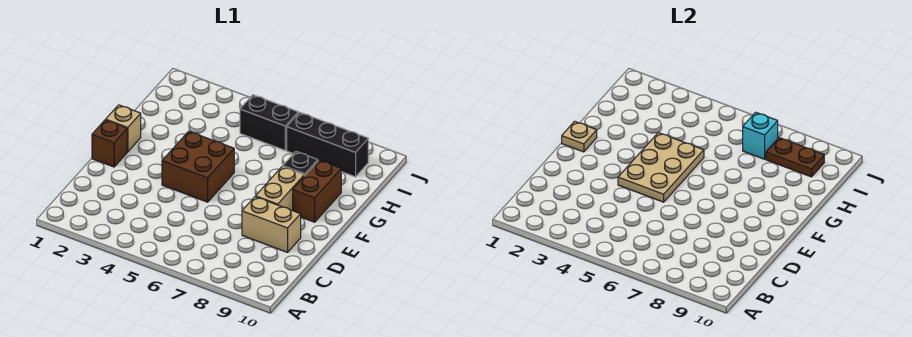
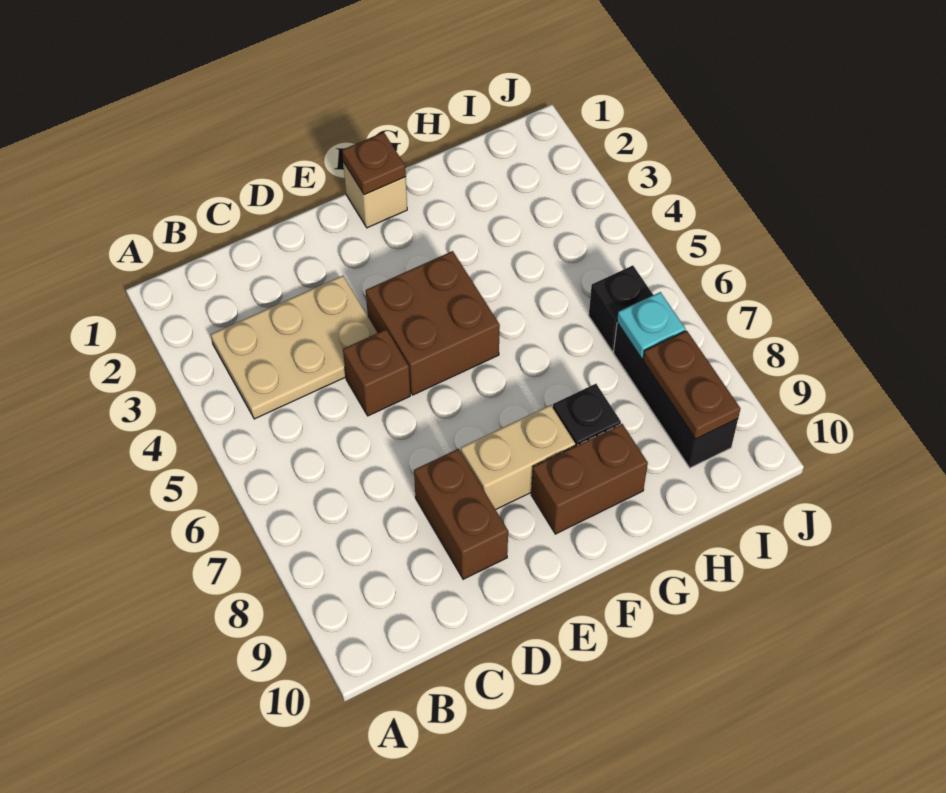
tan 1x2 brick [242,197,301,252] -> brown 1x2 brick [414,449,508,579]
brown 1x1 brick [92,120,127,167] -> brown 1x1 brick moved to [343,329,410,416]
tan 2x3 plate [618,133,704,202] -> tan 2x3 plate moved to [211,276,377,419]
tan 1x1 plate [562,121,597,152] -> brown 1x1 plate [342,132,406,195]
black 1x2 brick [240,95,298,150] -> black 1x1 brick [589,266,653,351]
cyan 1x1 brick [743,112,778,159] -> cyan 1x1 plate [617,292,686,359]

